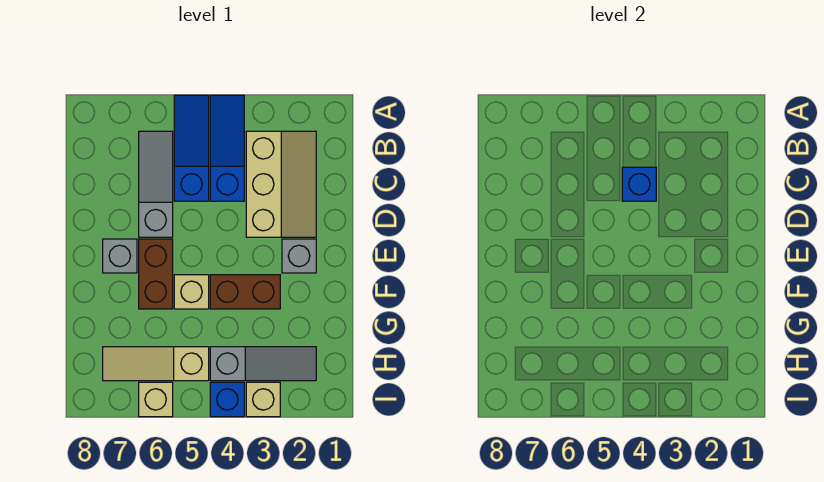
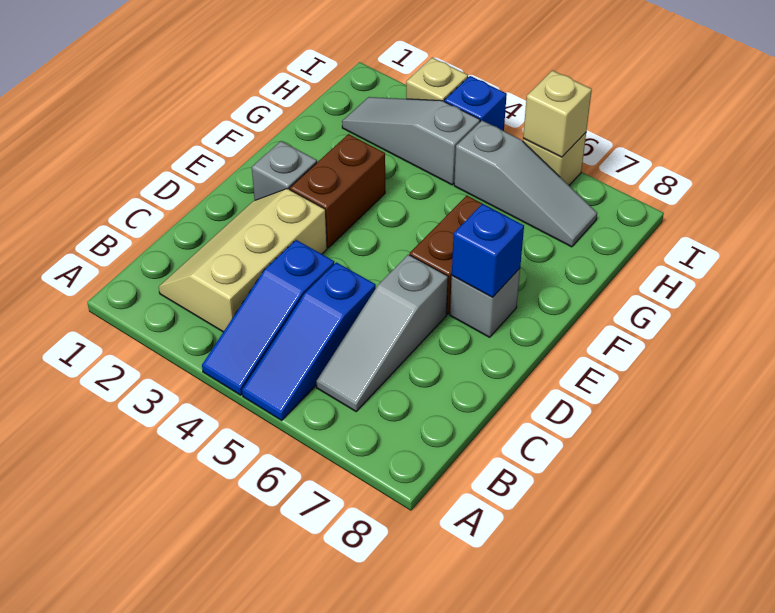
blue 1x1 brick [622,167,656,201] -> blue 1x1 brick moved to [452,204,524,298]
brown 1x2 brick [210,275,280,309] -> brown 1x2 brick turned to [290,134,385,248]
tan 1x1 brick [174,275,209,309] -> tan 1x1 brick moved to [523,70,592,157]
tan 1x3 slope [103,347,209,381] -> grey 1x3 slope [454,121,597,247]

